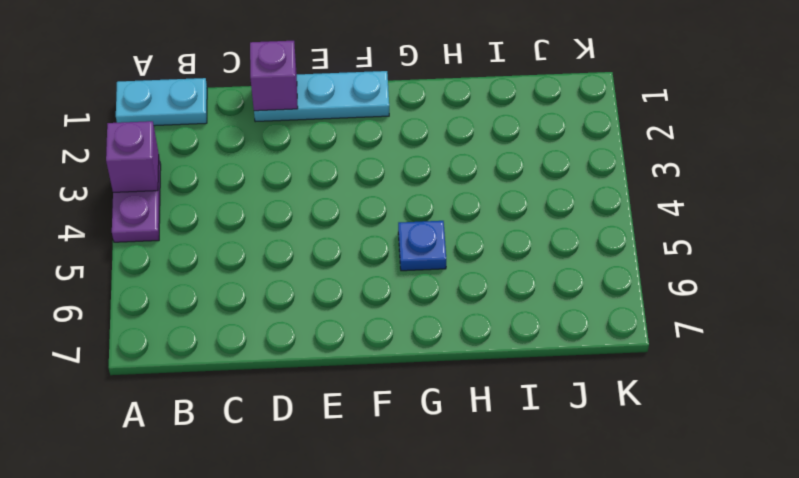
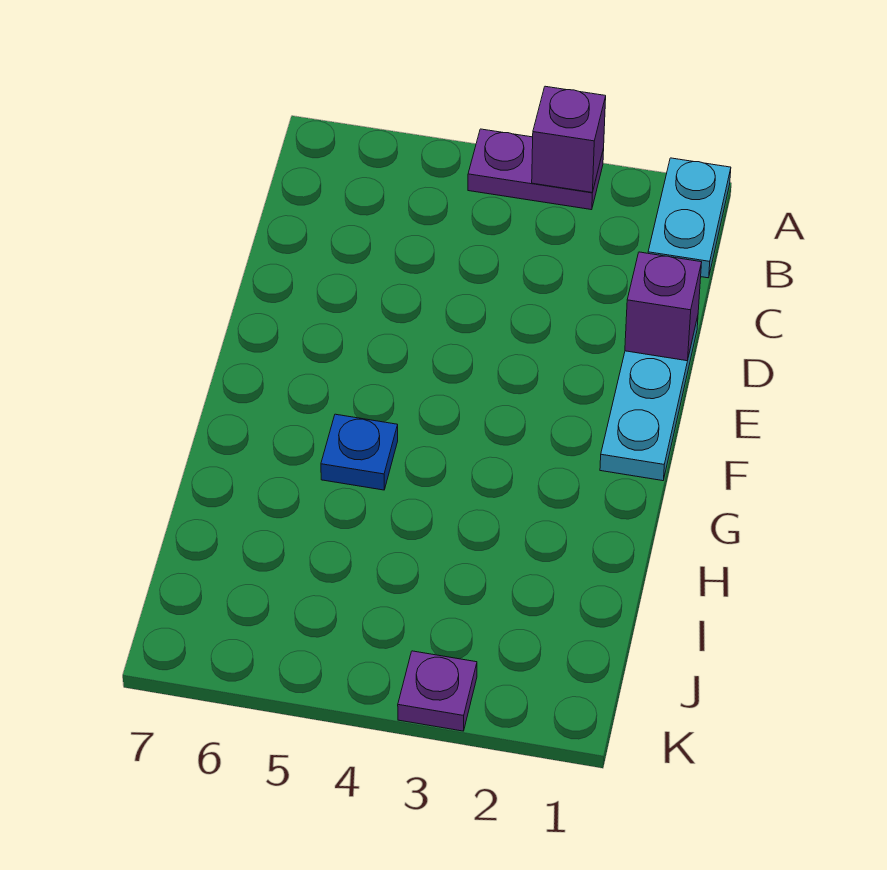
none -> purple 1x1 plate [398,651,477,731]

